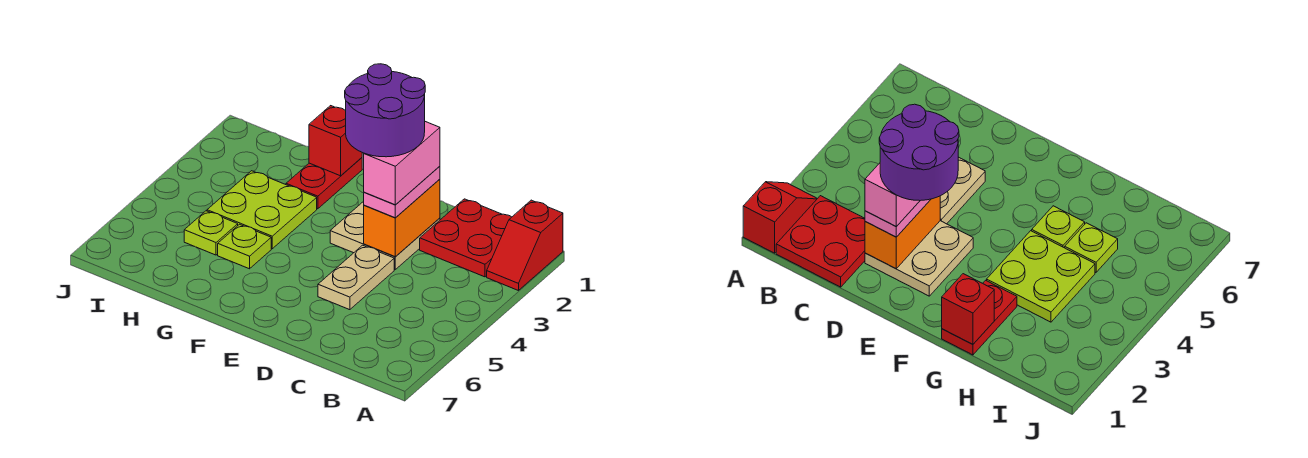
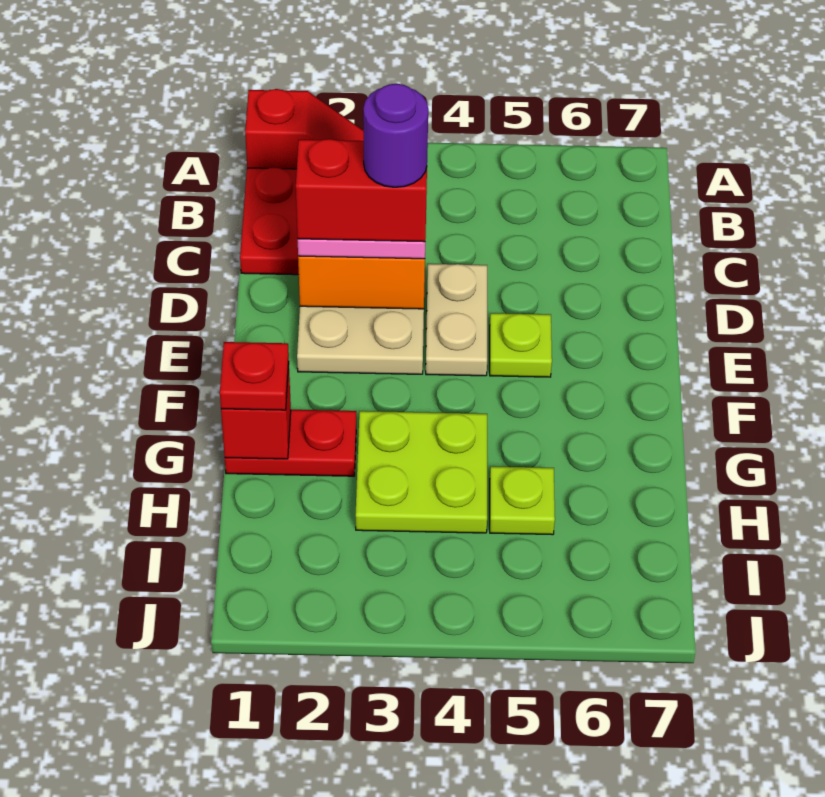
pink 1x2 brick [364,122,440,205] -> red 1x2 brick [296,139,427,242]
purple 2x2 round brick [345,64,425,157] -> purple 1x1 round brick [363,84,428,187]
tan 1x2 plate [318,245,394,310] -> tan 1x2 plate turned to [426,264,487,376]
none -> red 1x1 plate [220,342,289,410]
lime 1x1 plate [218,224,271,269] -> lime 1x1 plate moved to [490,313,552,377]

